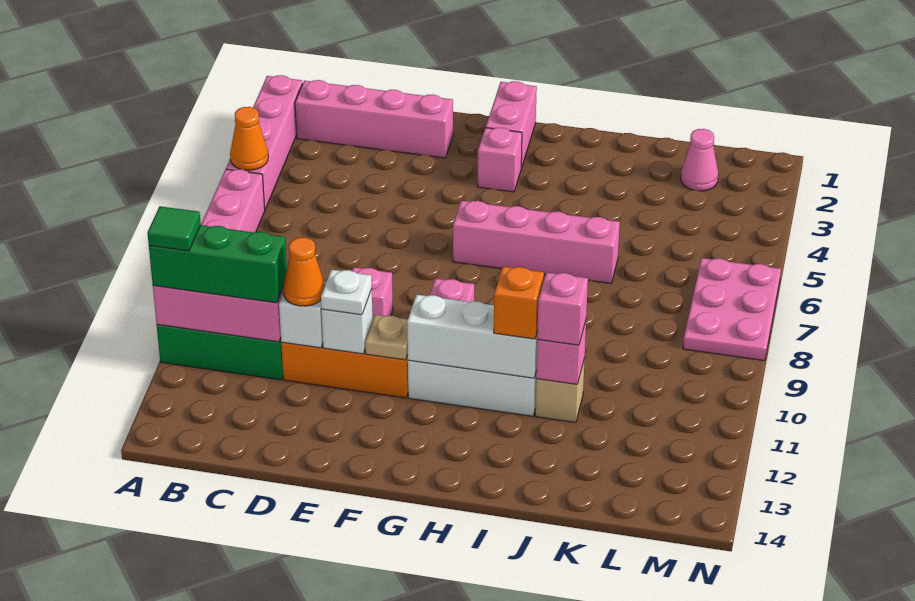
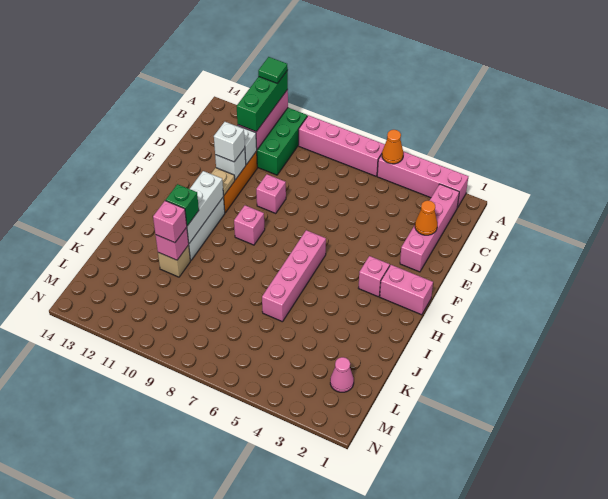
orange 1x1 cone [283,238,325,306] -> orange 1x1 cone moved to [415,200,437,235]
white 1x1 plate [321,270,372,315] -> white 1x1 brick [214,122,245,162]
orange 1x1 brick [494,267,544,339] -> green 1x1 brick [166,184,199,226]
pink 2x3 plate [683,258,781,361] -> none

